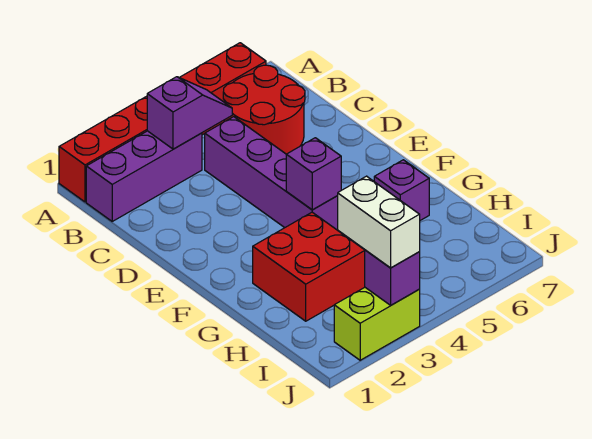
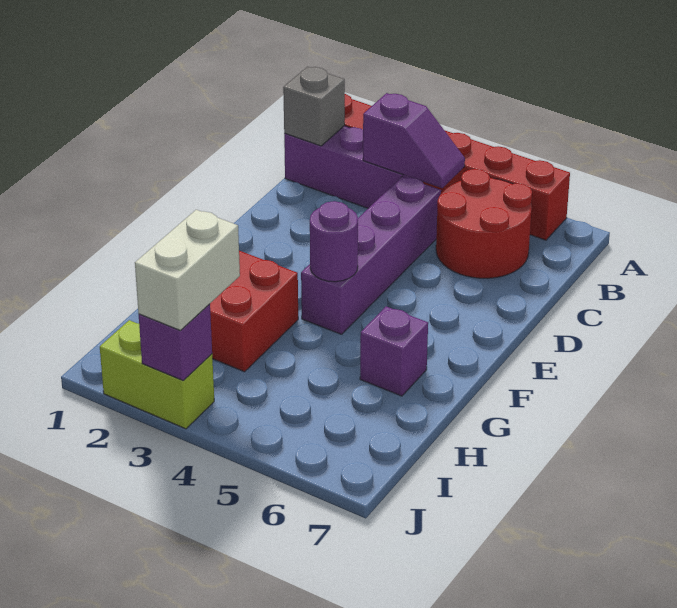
none -> grey 1x1 brick [283,67,345,146]
purple 1x1 brick [286,138,341,210] -> purple 1x1 round brick [310,201,358,282]

